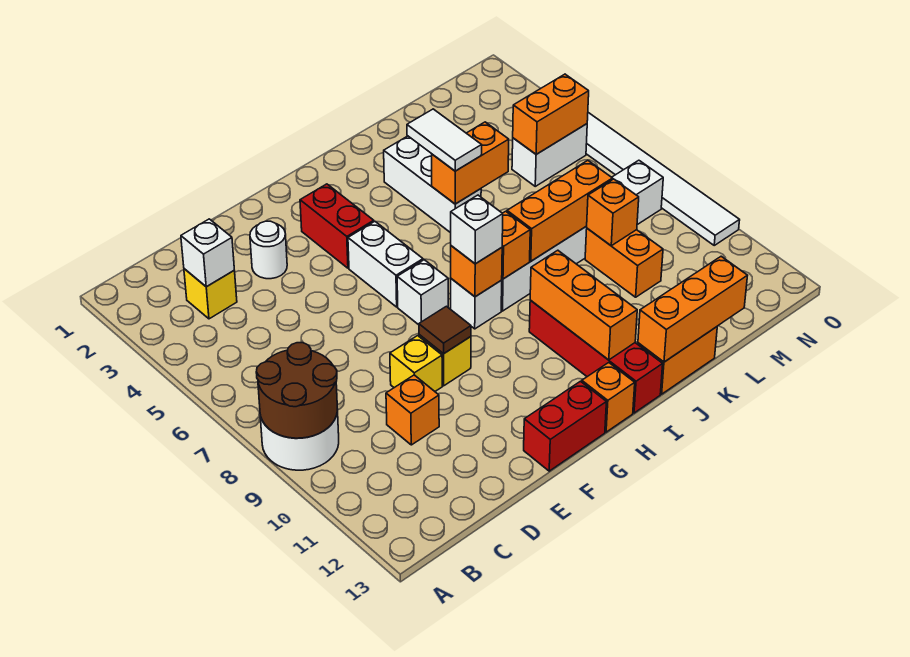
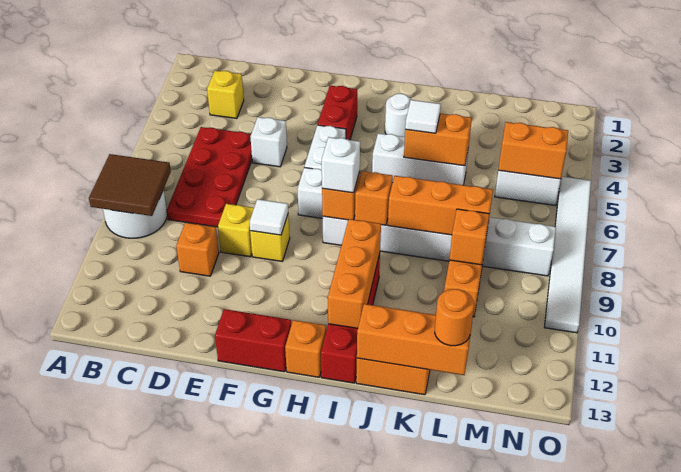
brown 2x2 round brick [256,343,337,438] -> brown 2x2 tile [89,154,171,216]
white 1x1 brick [181,219,234,287] -> white 1x1 brick moved to [251,117,287,167]
none -> red 2x4 plate [166,127,252,227]
white 1x1 round brick [250,221,287,279] -> white 1x1 round brick moved to [385,94,412,137]
brown 1x1 tile [419,306,471,354] -> white 1x1 tile [249,199,288,235]
white 1x3 brick [384,136,481,233] -> white 1x3 brick turned to [372,133,468,185]
white 1x2 tile [407,109,482,171] -> white 1x1 tile [405,100,441,133]
none -> orange 1x1 round brick [435,289,474,346]

